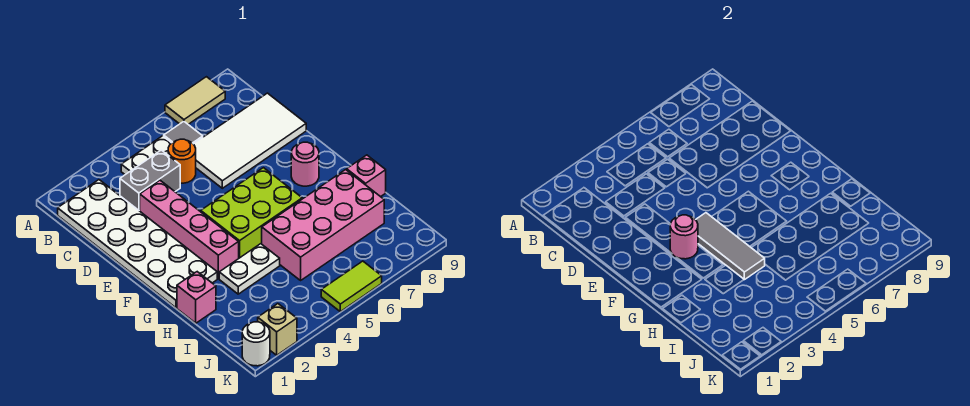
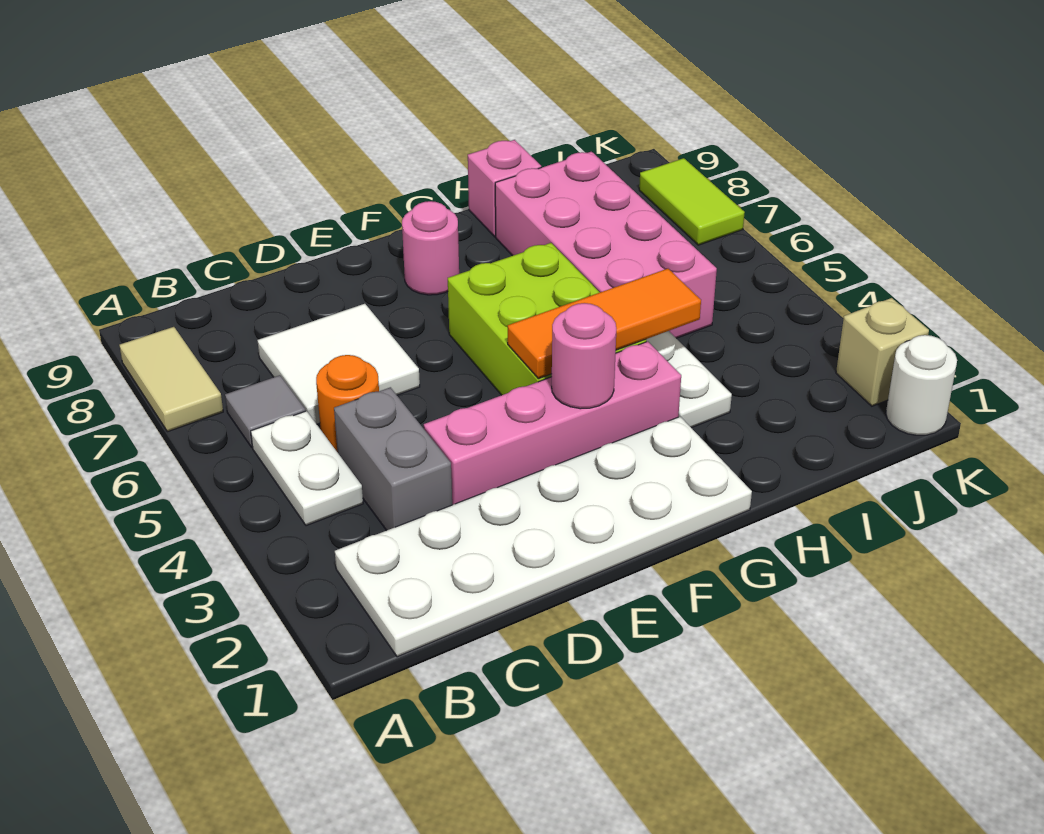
white 2x4 tile [194,93,306,188] -> white 2x2 tile [258,304,420,424]
grey 1x3 tile [696,213,765,280] -> orange 1x3 tile [508,269,701,379]
pink 1x1 brick [177,272,216,323] -> none
lime 1x2 tile [321,261,382,312] -> lime 1x2 tile moved to [639,158,745,245]

